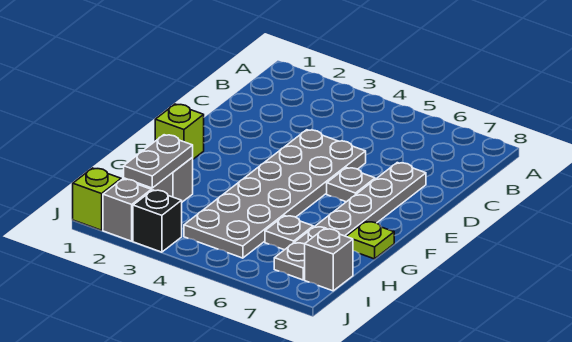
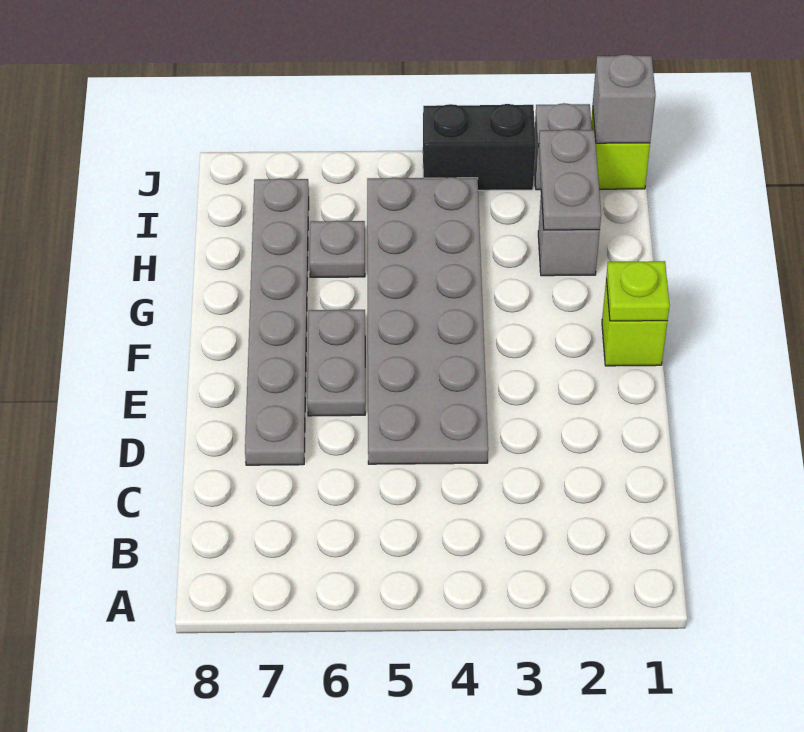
grey 1x1 plate [327,168,375,202] -> grey 1x2 plate [307,310,365,416]
lime 1x1 plate [346,222,394,259] -> lime 1x1 plate moved to [606,261,670,321]
grey 1x1 brick [305,229,353,291] -> grey 1x1 brick moved to [593,54,656,143]
black 1x1 brick [133,190,182,252] -> black 1x2 brick [423,104,536,190]

